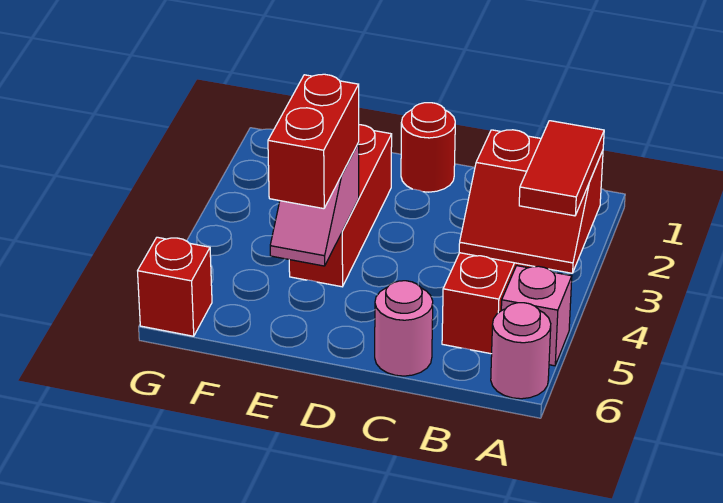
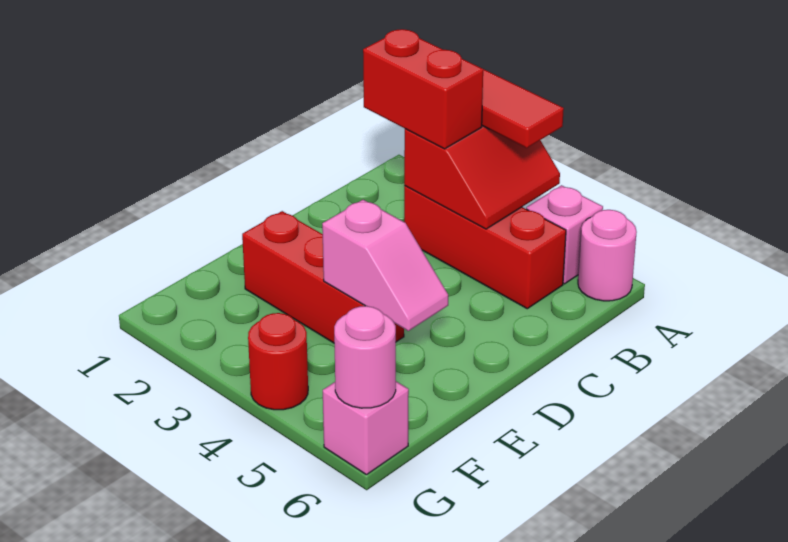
pink 1x1 round brick [375,281,433,376] -> pink 1x1 round brick moved to [334,306,396,408]
red 1x1 round brick [401,103,455,192] -> red 1x1 round brick moved to [248,313,308,410]
red 1x2 brick [268,74,359,209] -> red 1x2 brick moved to [363,29,483,149]
red 1x1 brick [138,237,212,336] -> pink 1x1 brick [323,381,409,475]

